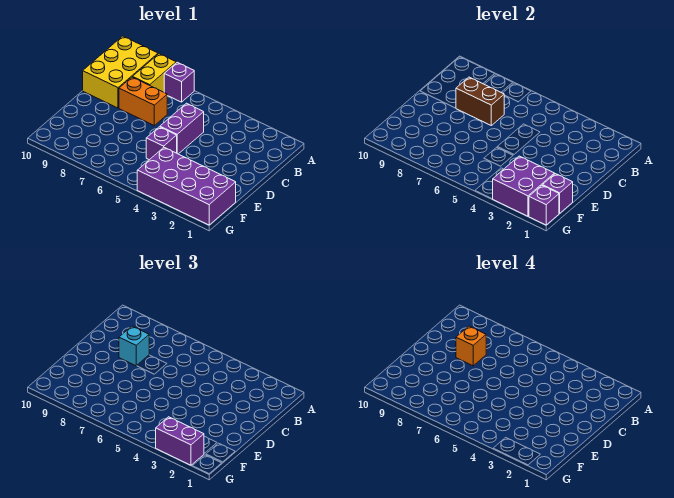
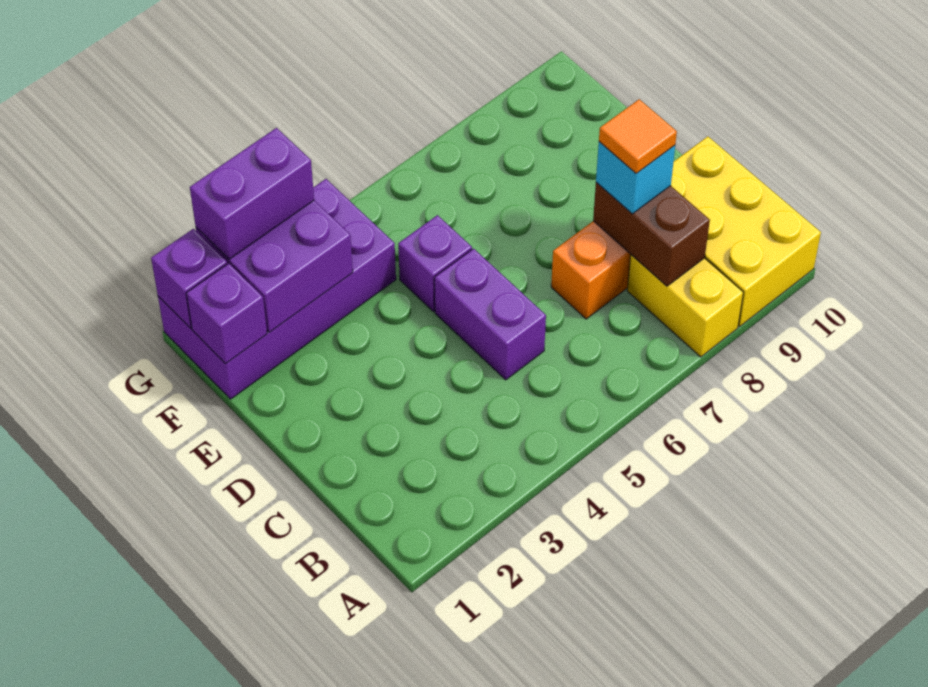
purple 1x1 brick [164,62,194,102] -> none
brown 1x2 brick [456,77,504,125] -> brown 1x2 brick turned to [593,182,710,286]
orange 1x1 brick [456,326,486,366] -> orange 1x1 tile [599,99,677,173]

